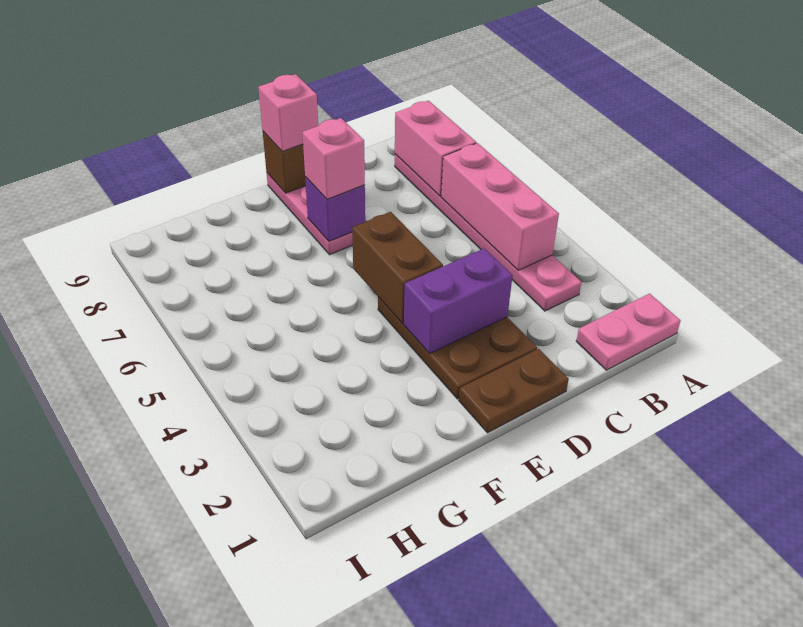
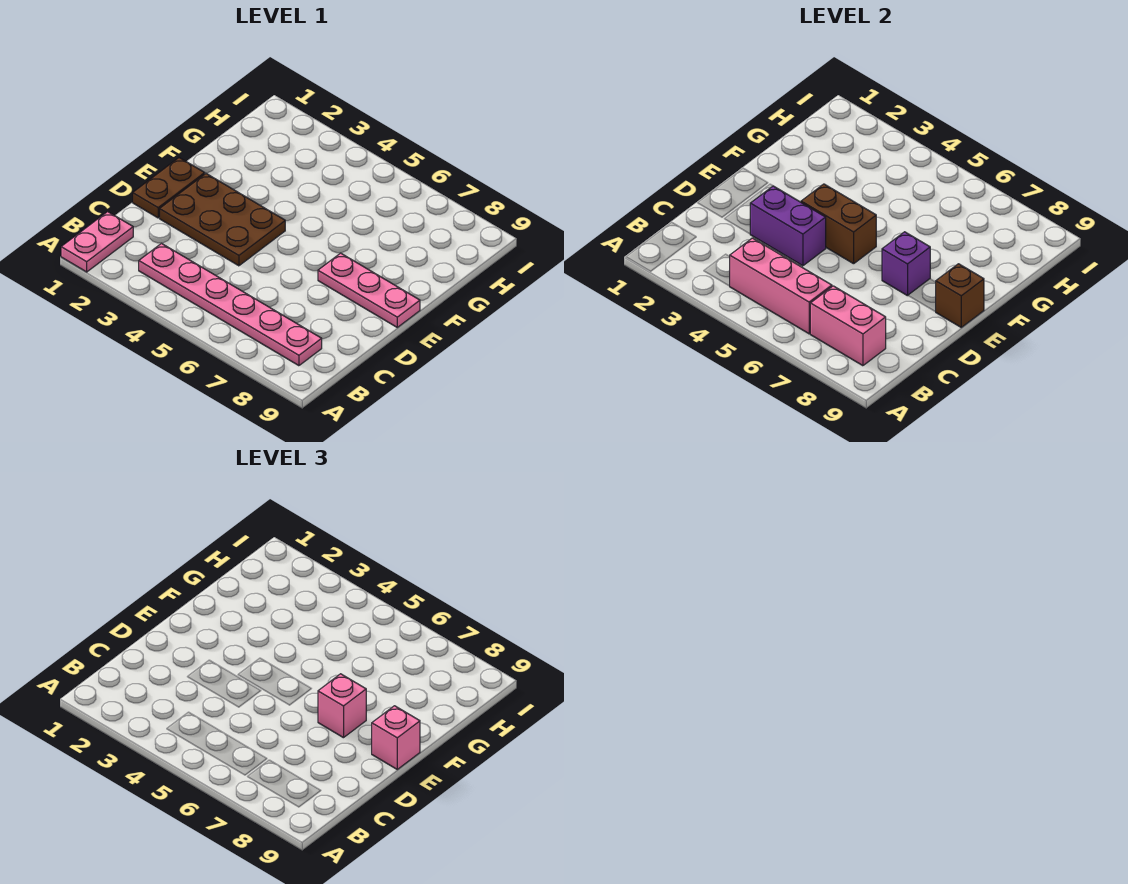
purple 1x2 brick [404,248,513,354] -> purple 1x2 brick turned to [750,186,826,266]

